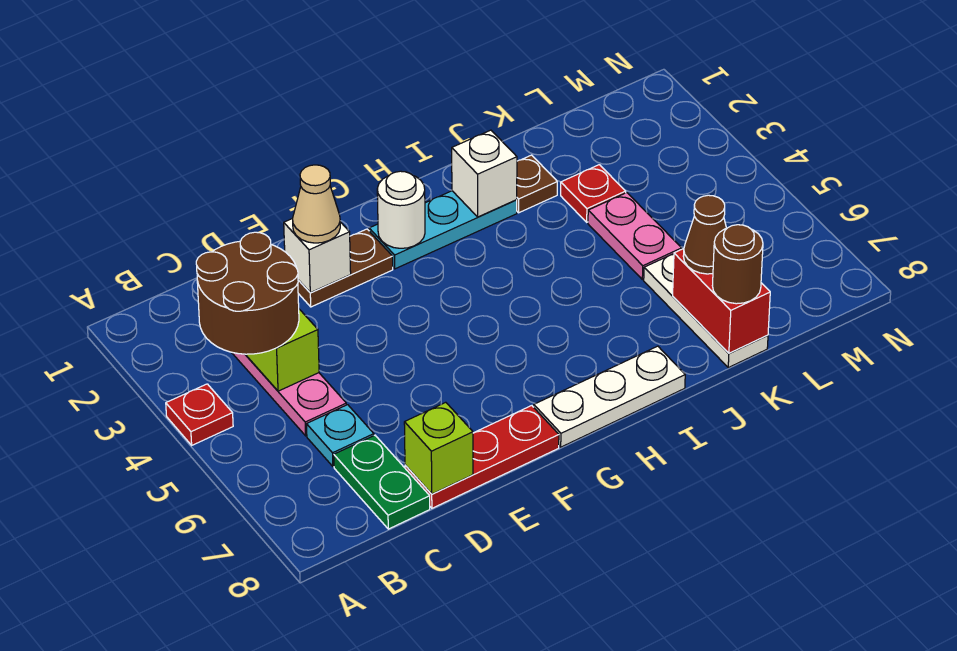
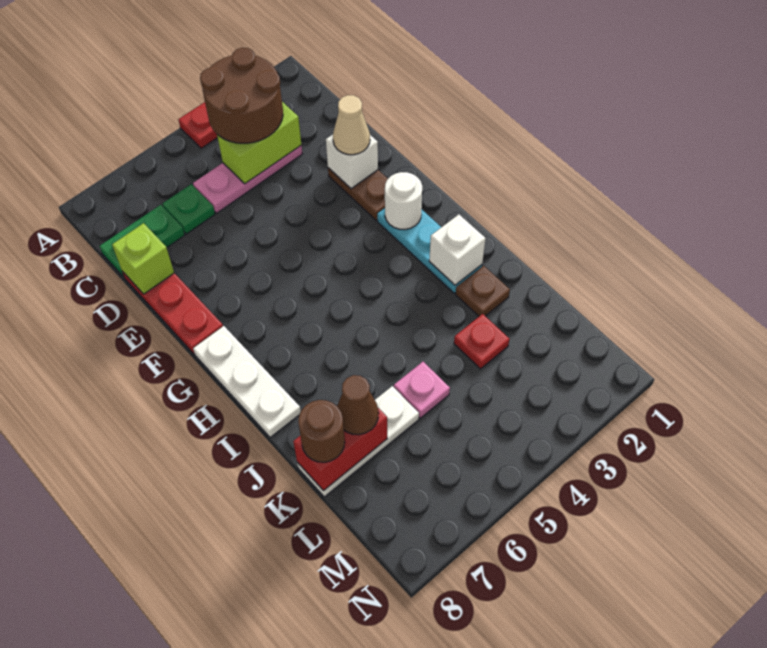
cyan 1x1 plate [307,405,374,466] -> green 1x1 plate [163,184,215,234]
pink 1x2 plate [588,193,682,280] -> pink 1x1 plate [394,362,450,418]

